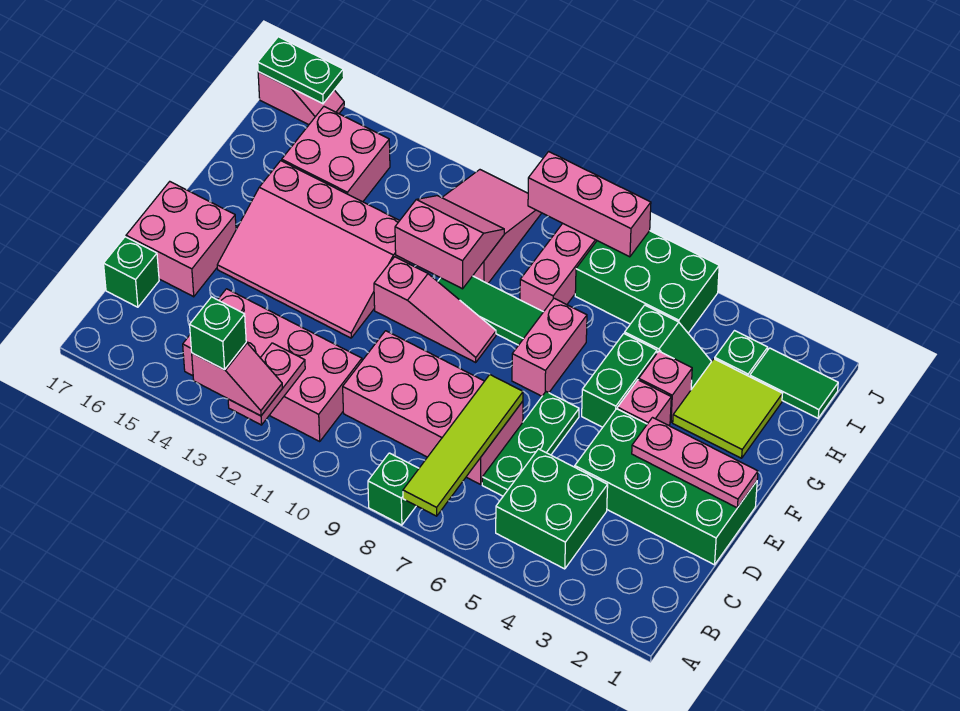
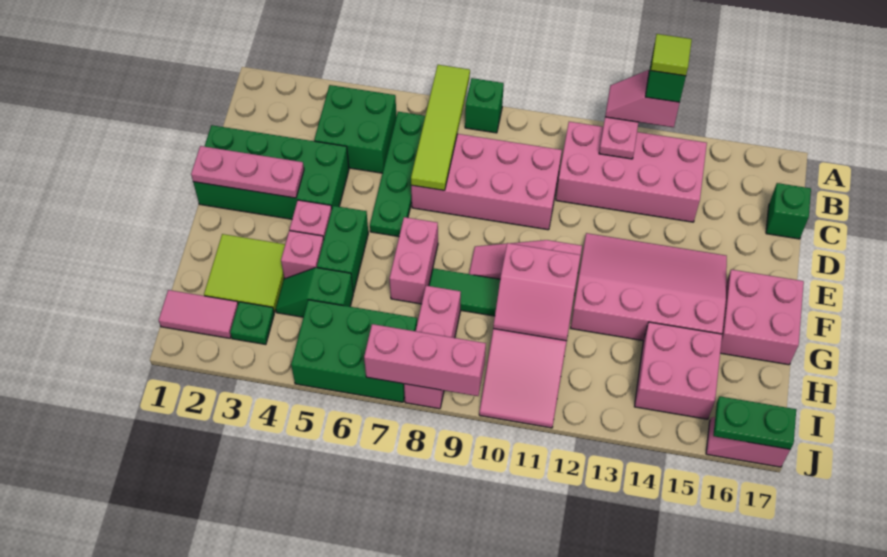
none -> lime 1x1 tile [651,34,692,76]
green 1x3 plate [482,392,579,496] -> green 1x4 plate [370,112,425,237]
pink 2x2 brick [126,182,236,297] -> pink 2x2 brick moved to [720,269,804,365]
green 1x2 tile [750,348,838,418] -> pink 1x2 tile [159,290,238,338]

